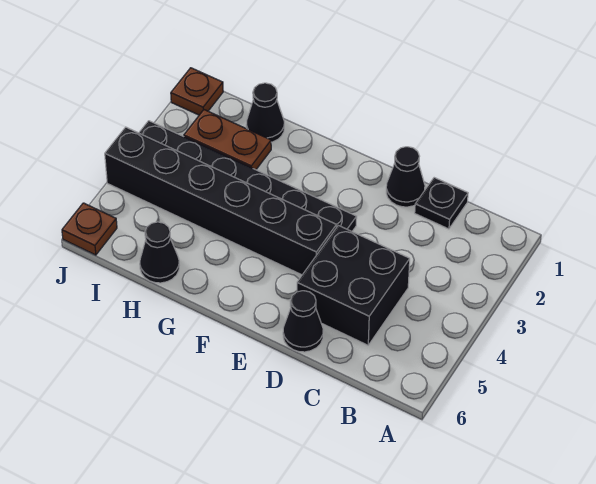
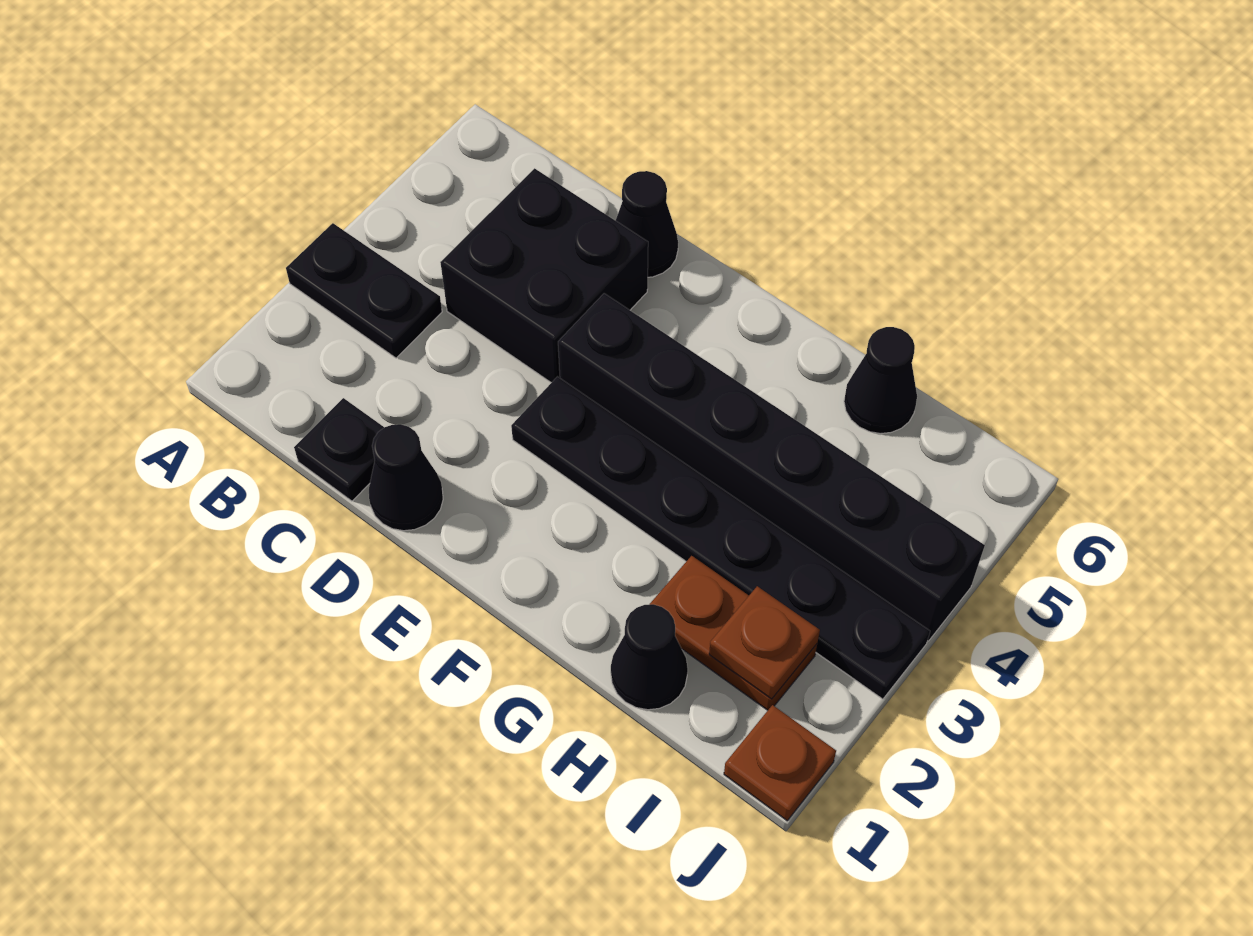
none -> black 1x2 plate [286,223,442,358]
brown 1x1 plate [62,203,117,255] -> brown 1x1 plate moved to [709,586,820,699]

